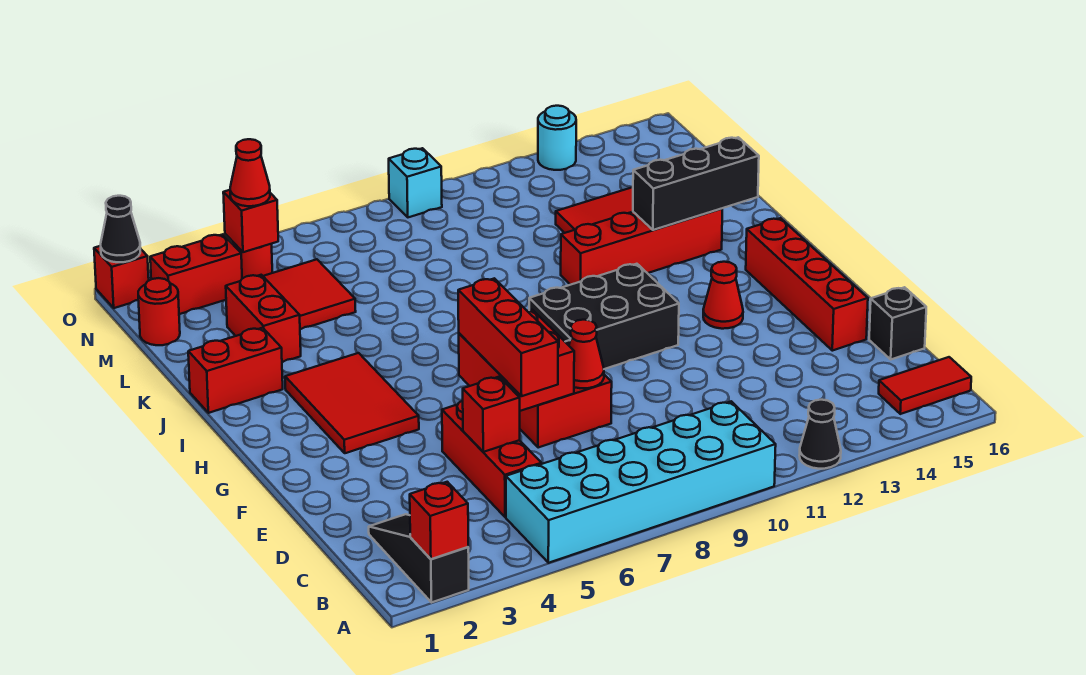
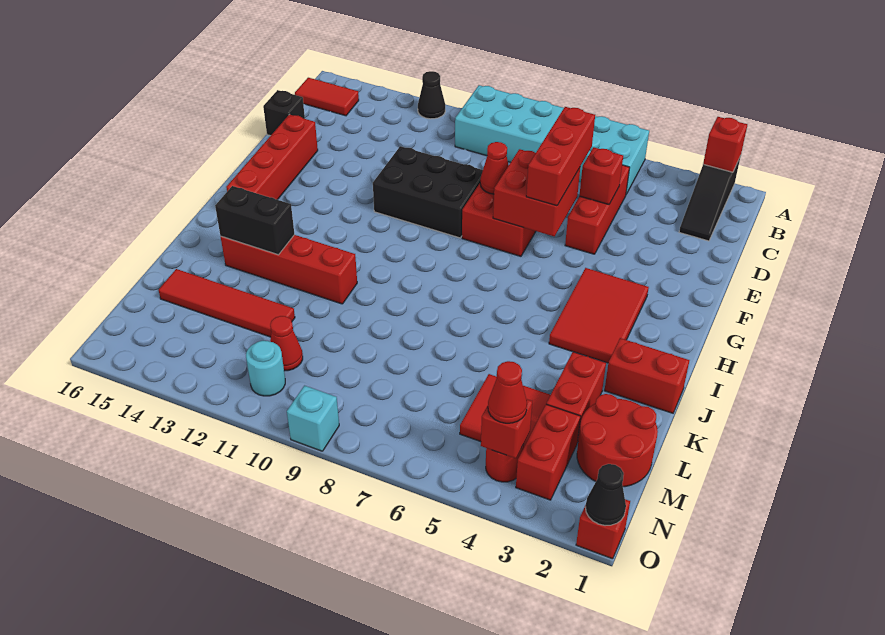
black 2x3 brick [529,264,679,369] -> black 2x3 brick moved to [373,146,483,238]
red 1x1 cone [703,262,743,329] -> red 1x1 cone moved to [270,316,303,371]
black 1x3 brick [633,137,759,230] -> black 1x2 brick [215,186,295,255]
red 1x1 round brick [138,278,180,345] -> red 2x2 round brick [577,394,658,487]
red 1x2 brick [150,234,242,314] -> red 1x2 brick turned to [516,404,581,500]
cyan 1x1 round brick [538,106,576,170] -> cyan 1x1 round brick moved to [246,341,285,396]

